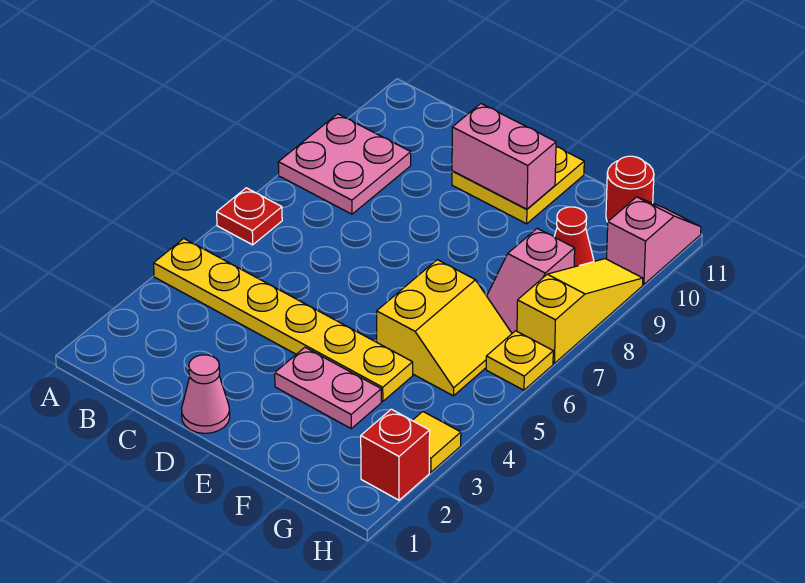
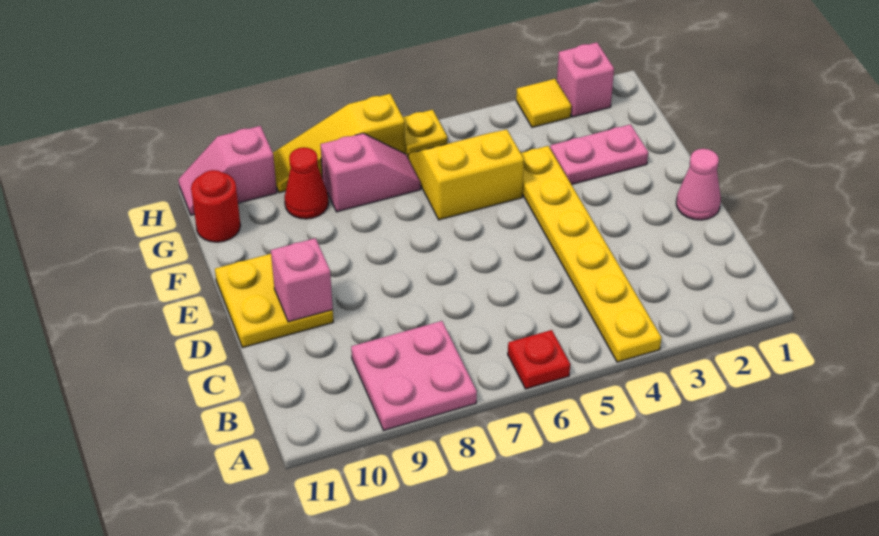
pink 1x2 brick [452,104,556,209] -> pink 1x1 brick [271,238,333,322]
pink 1x2 plate [275,347,381,428] -> pink 1x2 plate turned to [550,124,648,185]
red 1x1 brick [361,409,430,500] -> pink 1x1 brick [557,42,614,117]

